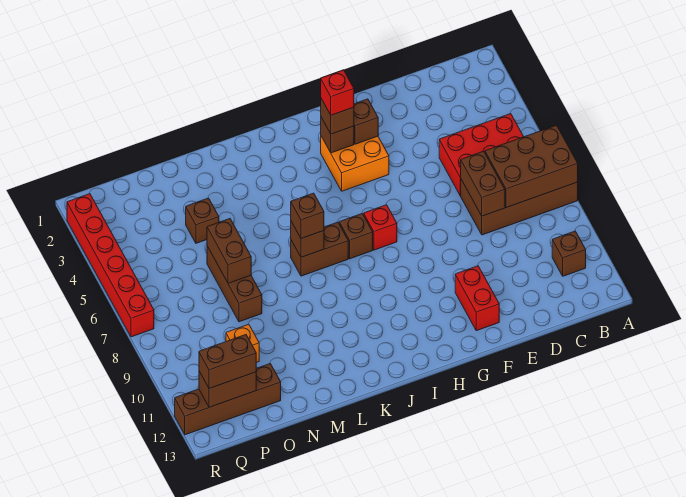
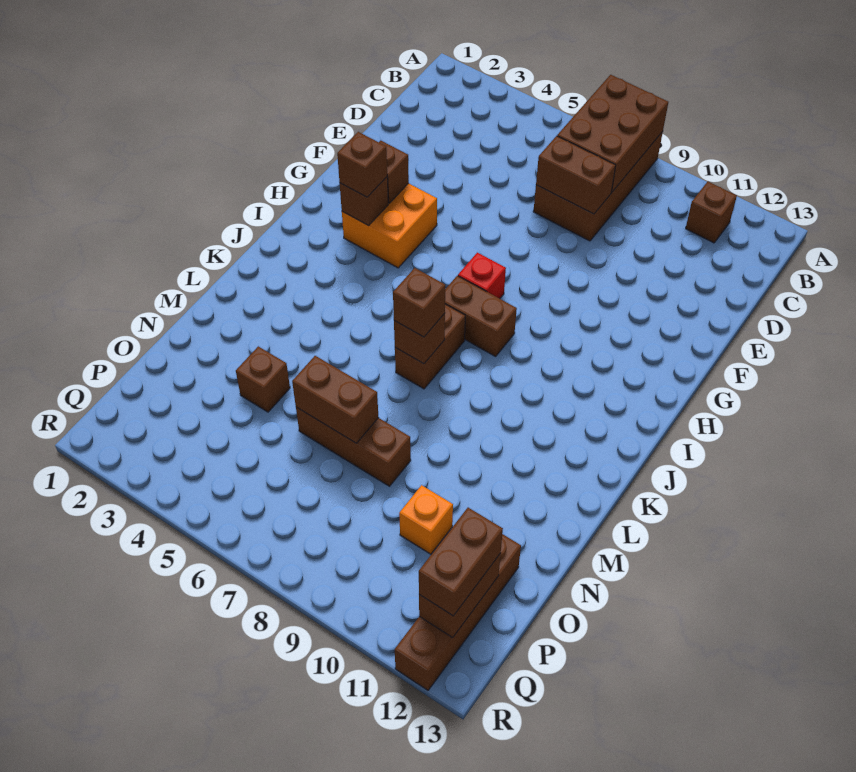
red 2x3 brick [439,114,524,196] -> none
red 1x2 brick [455,266,499,331] -> none
red 1x1 brick [321,70,354,115] -> none
brown 1x1 brick [339,214,373,259] -> brown 1x2 brick [445,276,517,356]
red 1x6 brick [67,194,154,337] -> none

